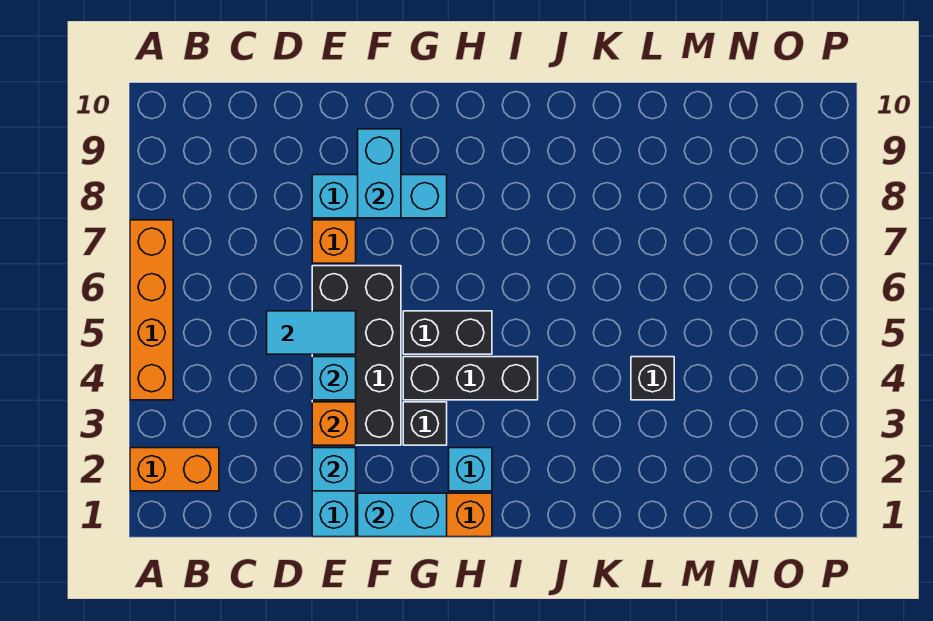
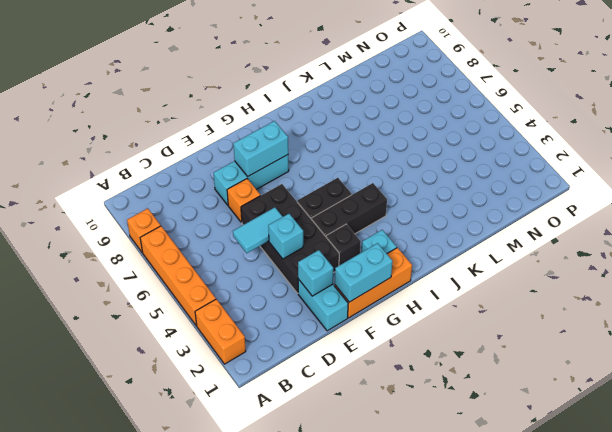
orange 1x2 brick [130,448,219,491] -> orange 1x2 brick turned to [195,299,246,364]
orange 1x1 brick [312,402,356,445] -> orange 1x1 brick moved to [127,208,161,253]
cyan 1x2 brick [358,129,401,218] -> cyan 1x2 brick turned to [233,121,288,177]
black 1x1 brick [631,357,674,400] -> none

